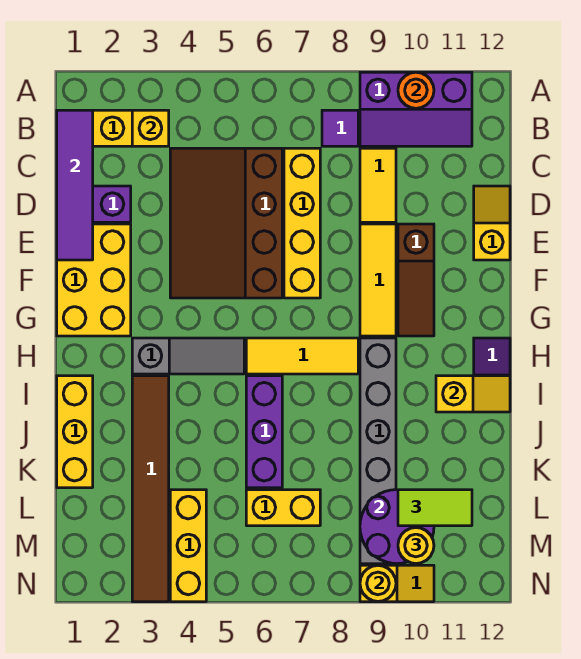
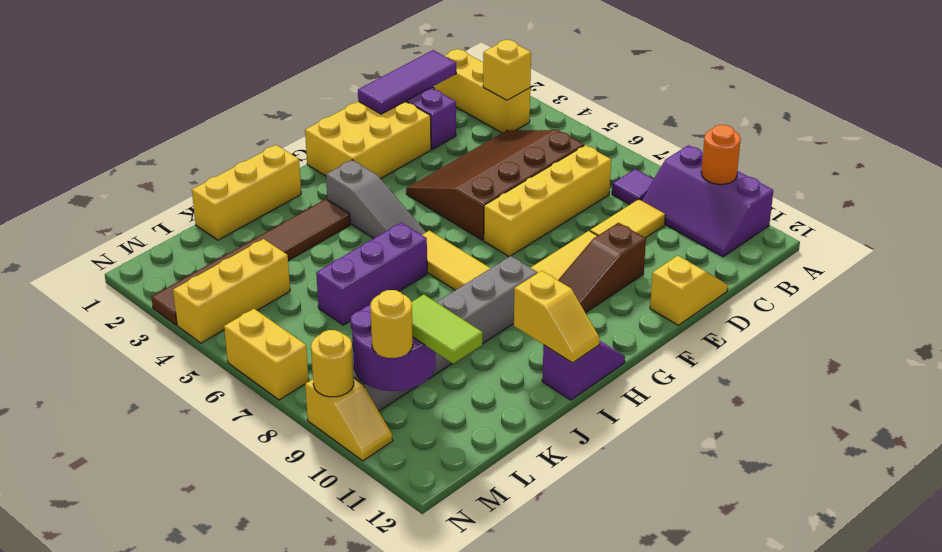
purple 1x4 tile [57,110,93,260] -> purple 1x3 tile [358,50,456,114]
yellow 1x2 brick [246,490,320,526] -> yellow 1x2 brick moved to [224,309,309,400]

